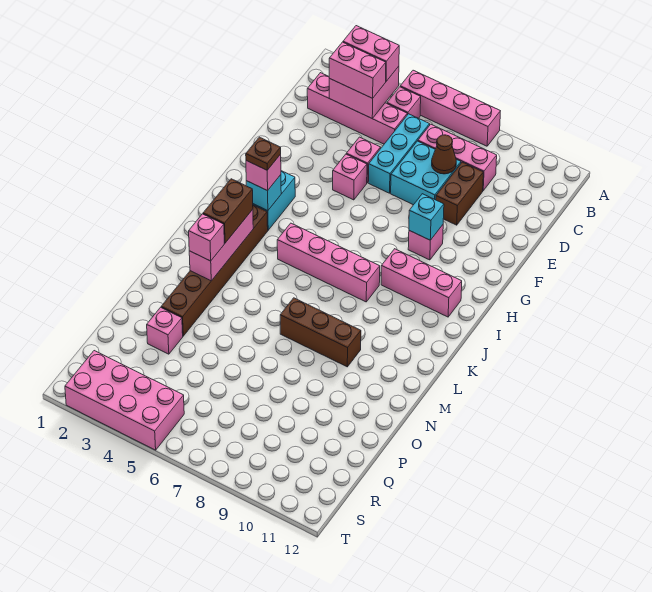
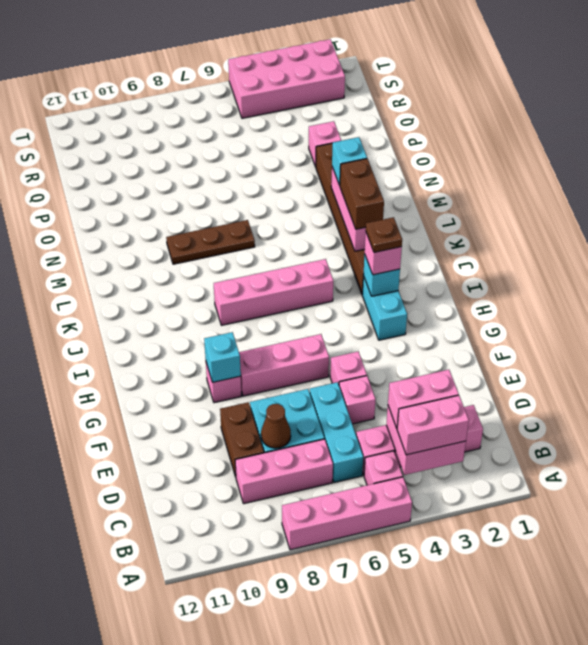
pink 1x3 brick [381,249,462,317] -> pink 1x3 brick moved to [239,334,329,396]
pink 1x1 brick [189,214,224,261] -> cyan 1x1 brick [332,137,367,186]
brown 1x3 brick [280,298,361,367] -> brown 1x3 plate [166,220,255,264]

